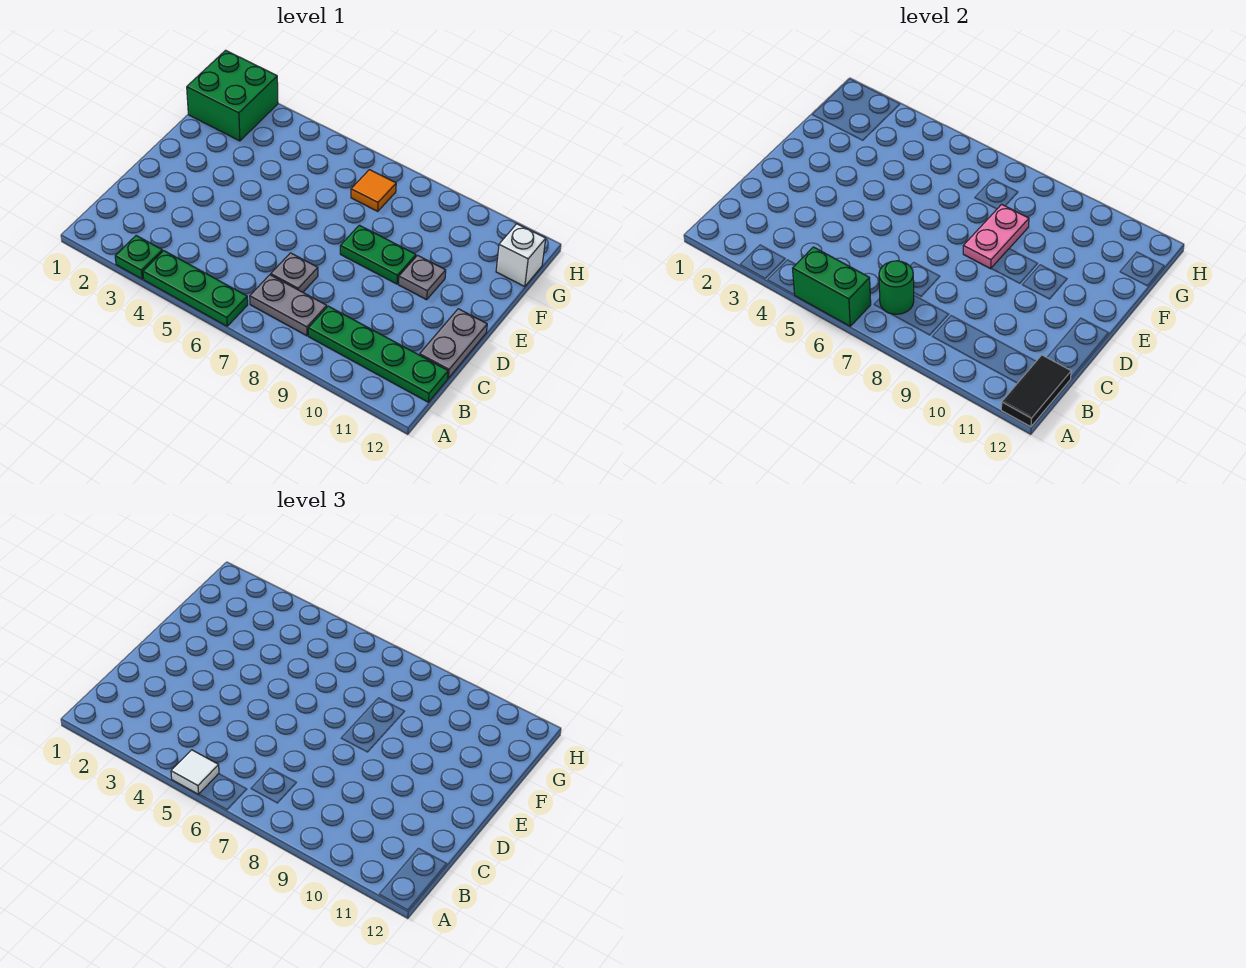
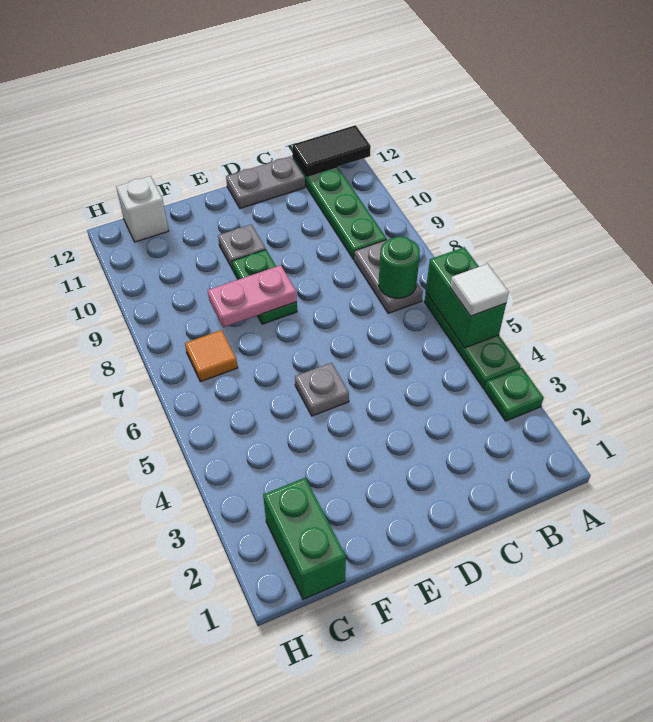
grey 1x1 plate [271,253,318,292] -> grey 1x1 plate moved to [295,363,349,416]
green 2x2 brick [187,50,278,141] -> green 1x2 brick [263,478,346,599]

